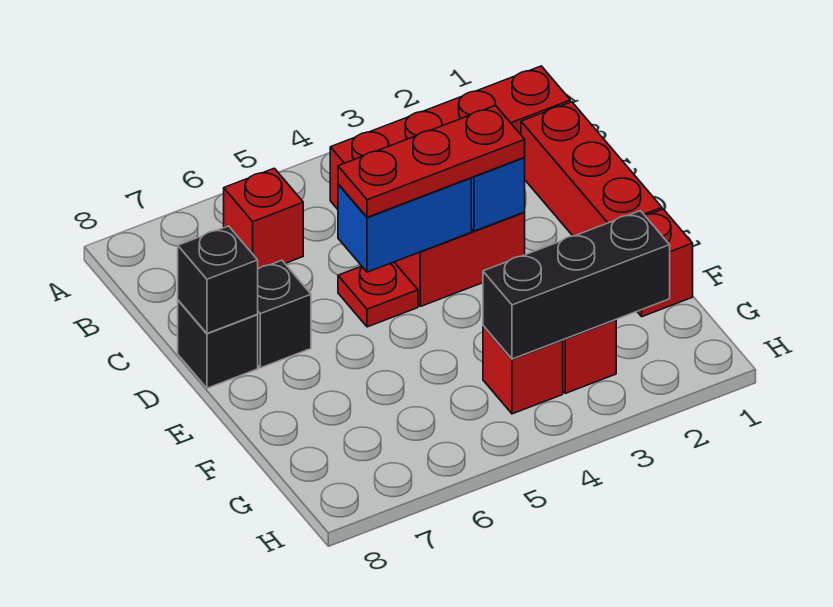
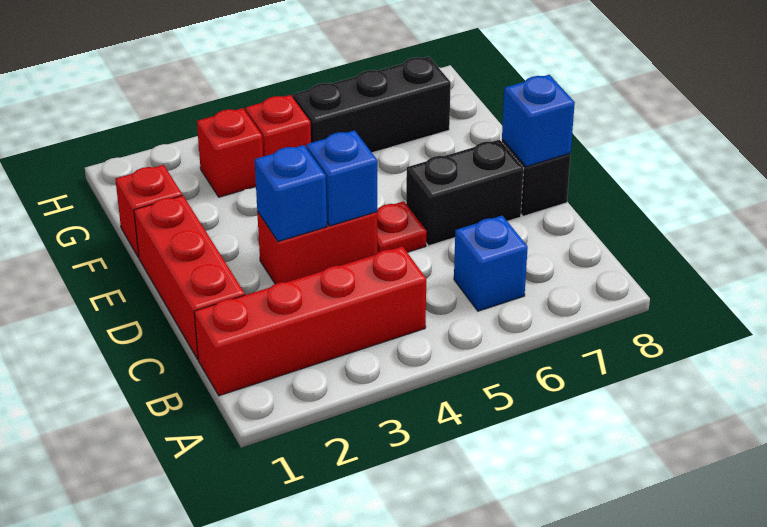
red 1x1 brick [224,168,303,269] -> blue 1x1 brick [454,216,528,311]
red 1x3 plate [338,105,525,217] -> none
blue 1x2 brick [338,178,471,272] -> blue 1x1 brick [306,130,377,226]
black 1x1 brick [257,260,311,368] -> black 1x2 brick [406,140,524,246]
black 1x1 brick [178,226,258,333] -> blue 1x1 brick [502,75,575,167]
black 1x3 brick [483,211,670,359] -> black 1x3 brick moved to [293,57,451,153]

